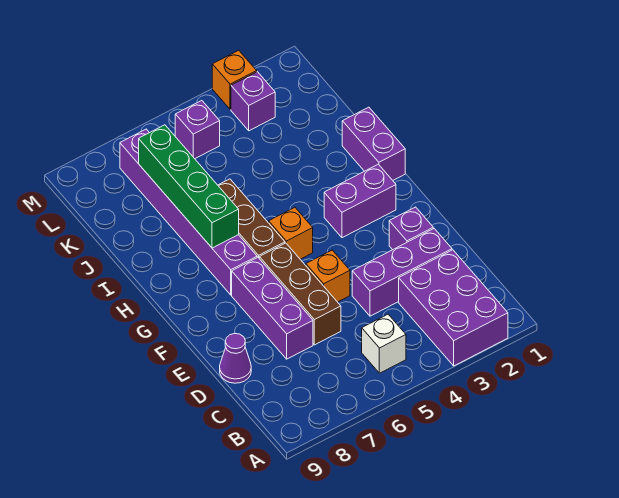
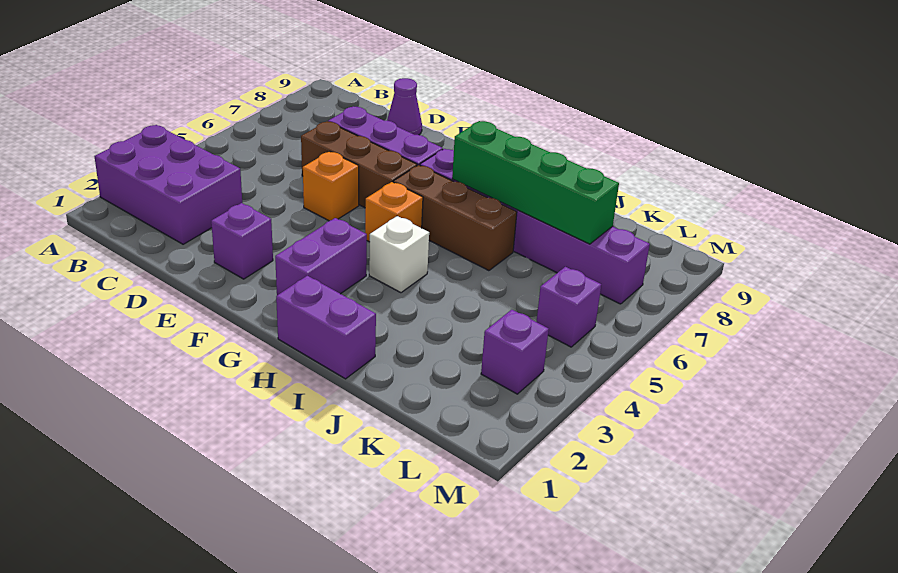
white 1x1 brick [362,314,406,373] -> white 1x1 brick moved to [369,216,429,293]
purple 1x3 brick [352,229,452,316] -> none
orange 1x1 brick [212,50,257,109] -> none

